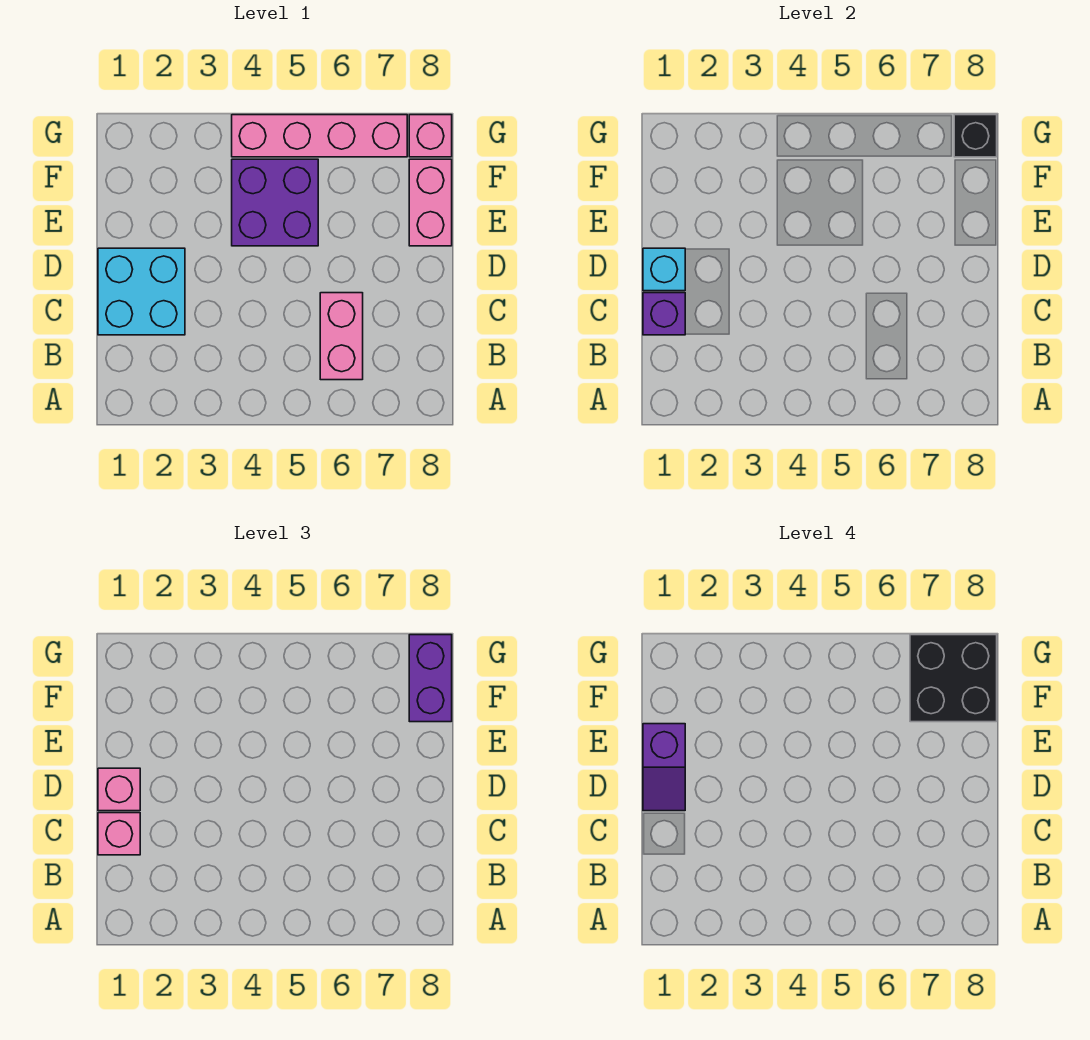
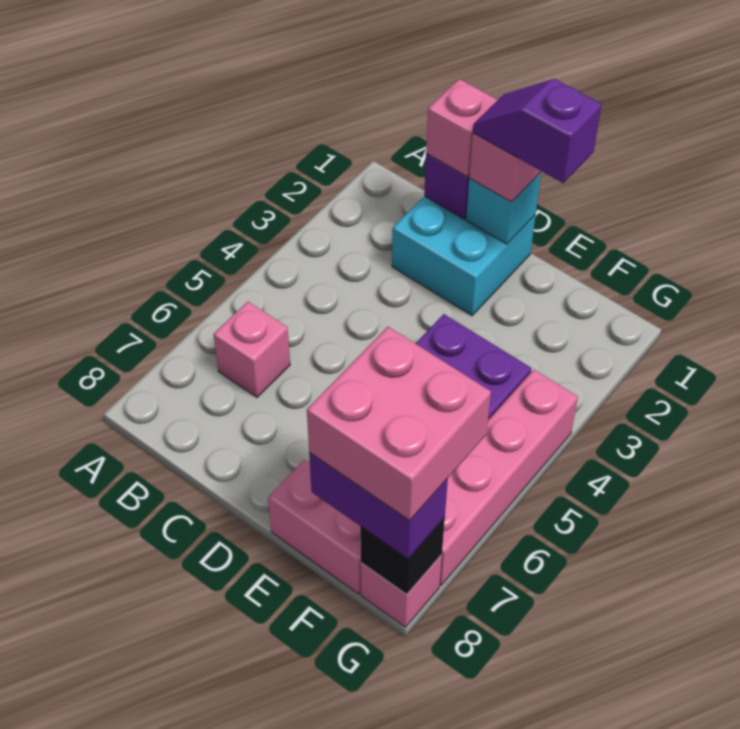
pink 1x2 brick [320,293,363,380] -> pink 1x1 brick [214,302,290,397]
black 2x2 brick [910,635,997,722] -> pink 2x2 brick [307,327,491,521]

